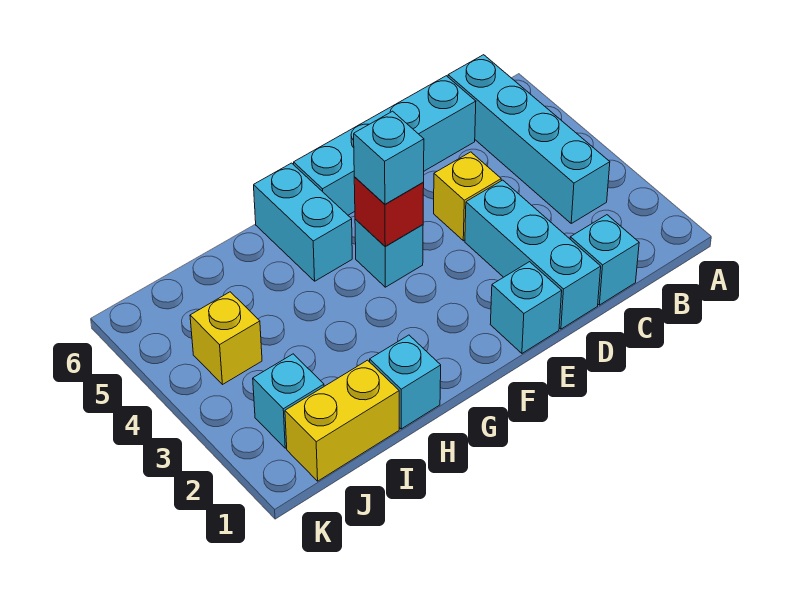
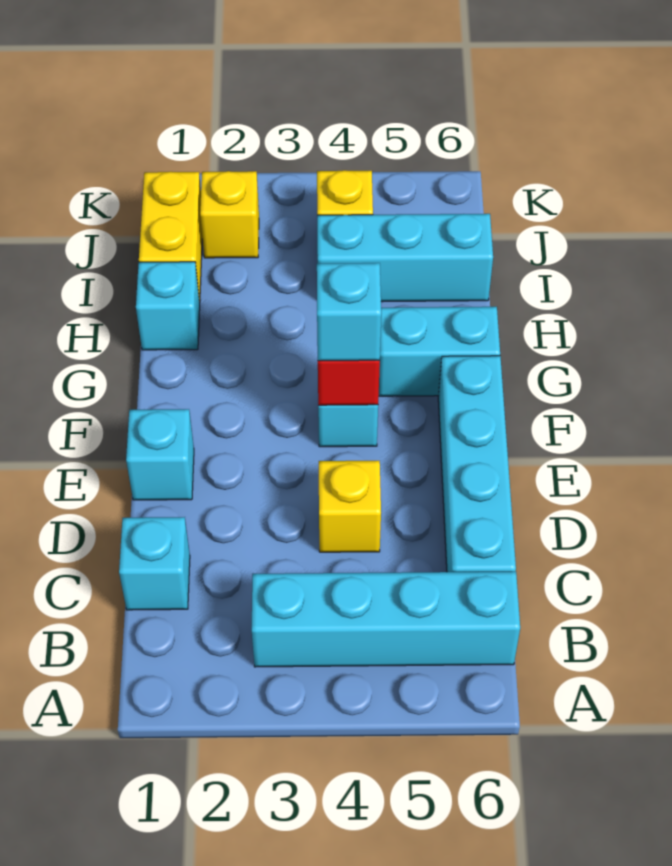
cyan 1x3 brick [465,180,601,329] -> cyan 1x3 brick moved to [317,214,493,302]
cyan 1x1 brick [253,354,324,448] -> yellow 1x1 brick [200,171,259,258]

